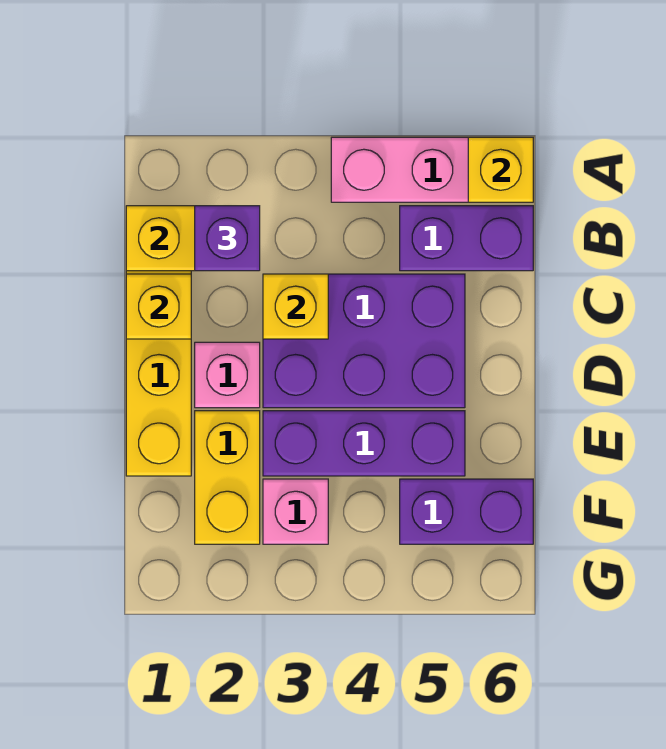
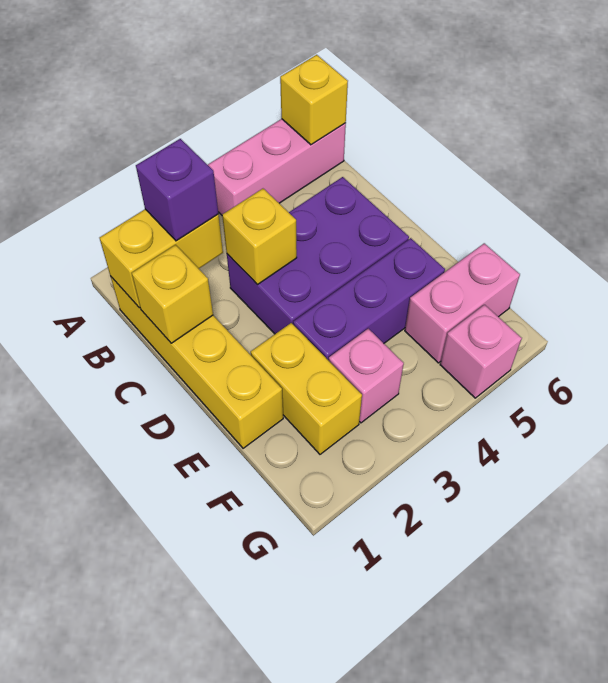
purple 1x2 brick [400,206,533,271] -> none
pink 1x1 brick [195,342,260,408] -> pink 1x1 brick moved to [440,305,522,398]
purple 1x2 brick [400,479,533,544] -> pink 1x2 brick [405,243,520,363]

